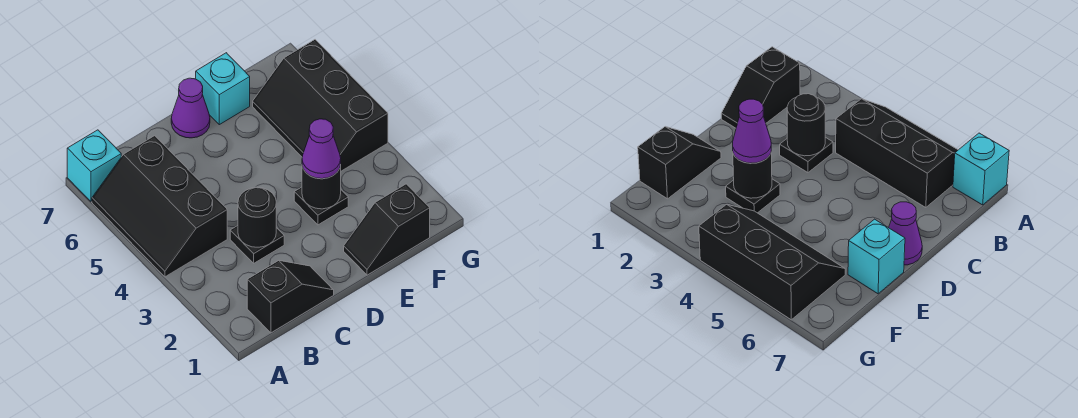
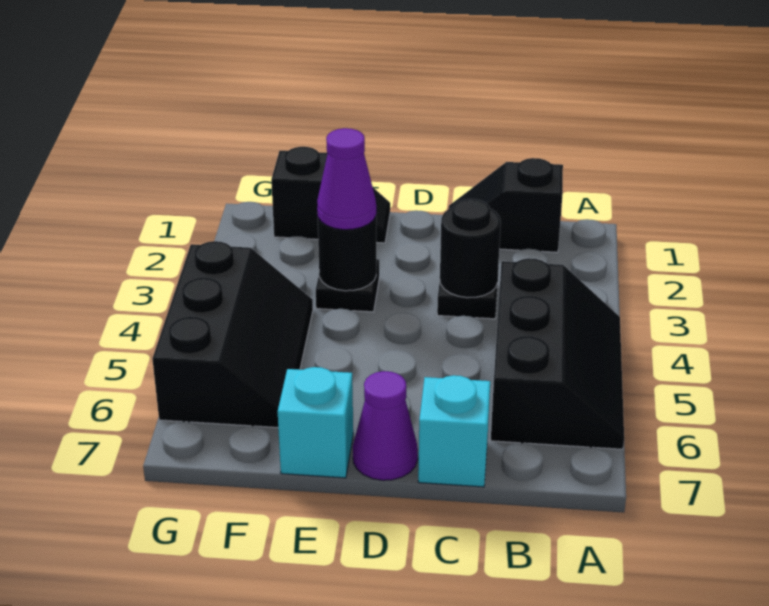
cyan 1x1 brick [67,130,121,202] -> cyan 1x1 brick moved to [418,375,490,487]

